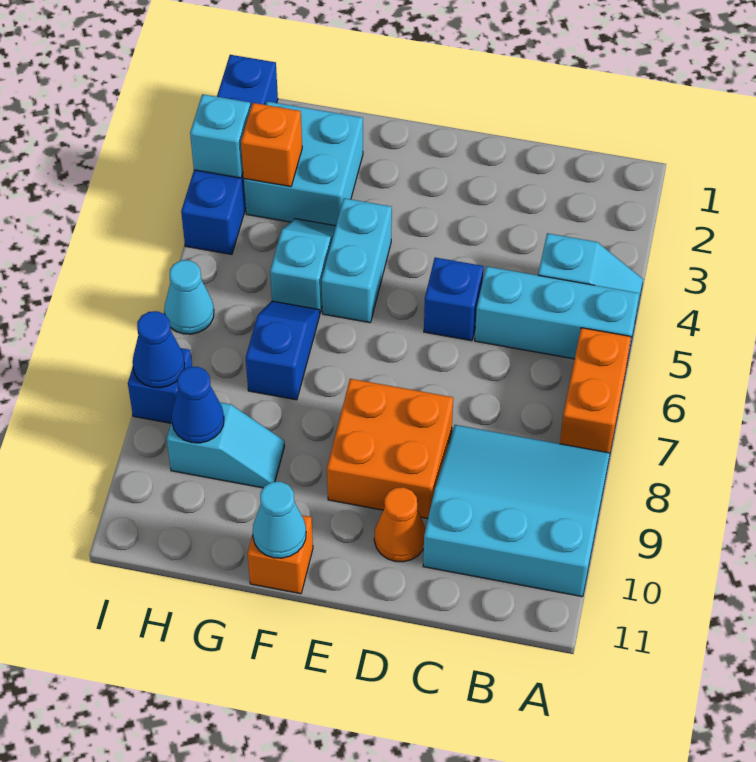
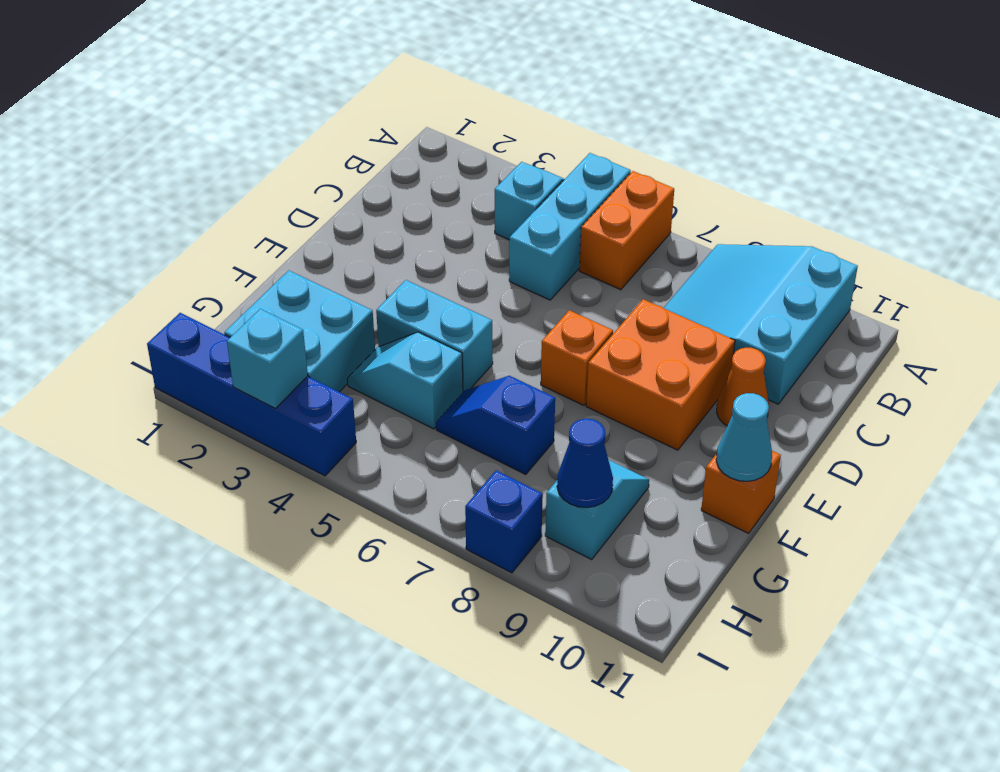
orange 1x2 brick [560,328,631,453] -> orange 1x2 brick turned to [579,171,674,290]
blue 1x1 brick [424,258,484,341] -> none
orange 1x1 brick [241,103,302,187] -> orange 1x1 brick moved to [541,310,613,405]
cyan 1x1 cone [164,260,214,334] -> none
blue 1x1 cone [133,311,185,388] -> none

